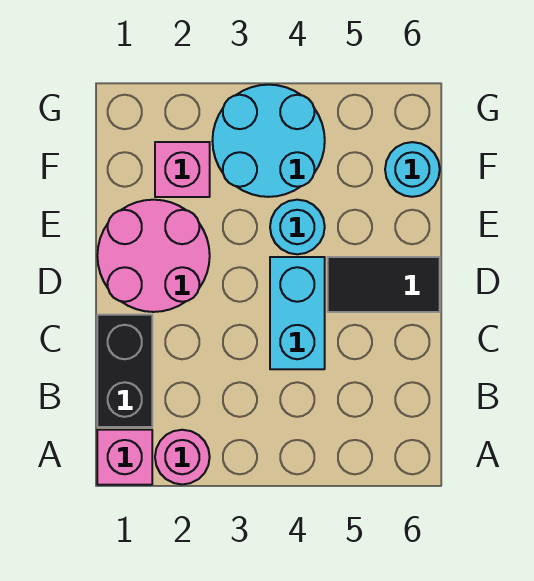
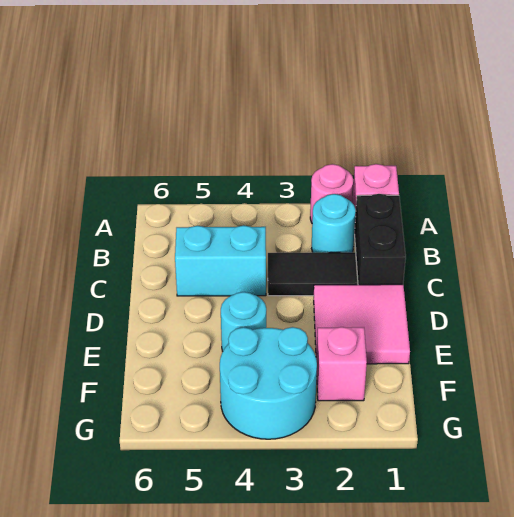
cyan 1x2 brick [270,257,325,369] -> cyan 1x2 brick turned to [175,225,266,296]
pink 2x2 round brick [97,200,210,312] -> pink 2x2 tile [314,284,410,364]
black 1x2 tile [328,257,440,312] -> black 1x2 tile moved to [268,252,357,296]
cyan 1x1 round brick [385,142,440,197] -> cyan 1x1 round brick moved to [312,194,356,253]

